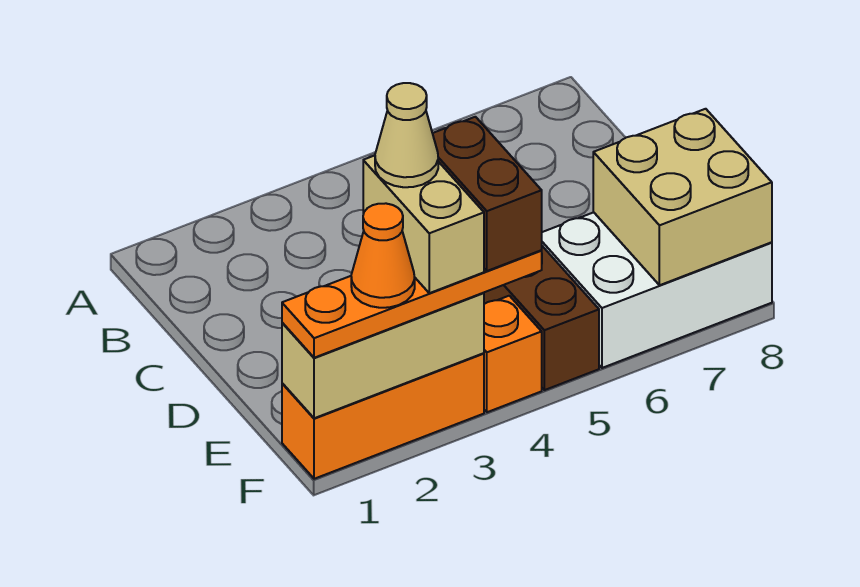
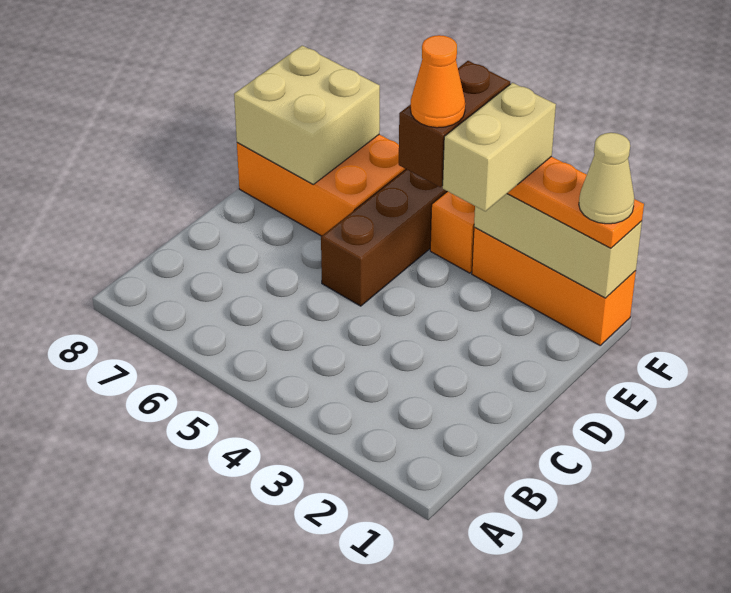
tan 1x1 cone [375,83,438,187] -> tan 1x1 cone moved to [579,133,634,224]
white 2x3 brick [542,212,772,368] -> orange 2x3 brick [237,135,406,236]
orange 1x1 cone [351,203,415,308] -> orange 1x1 cone moved to [410,35,465,128]

